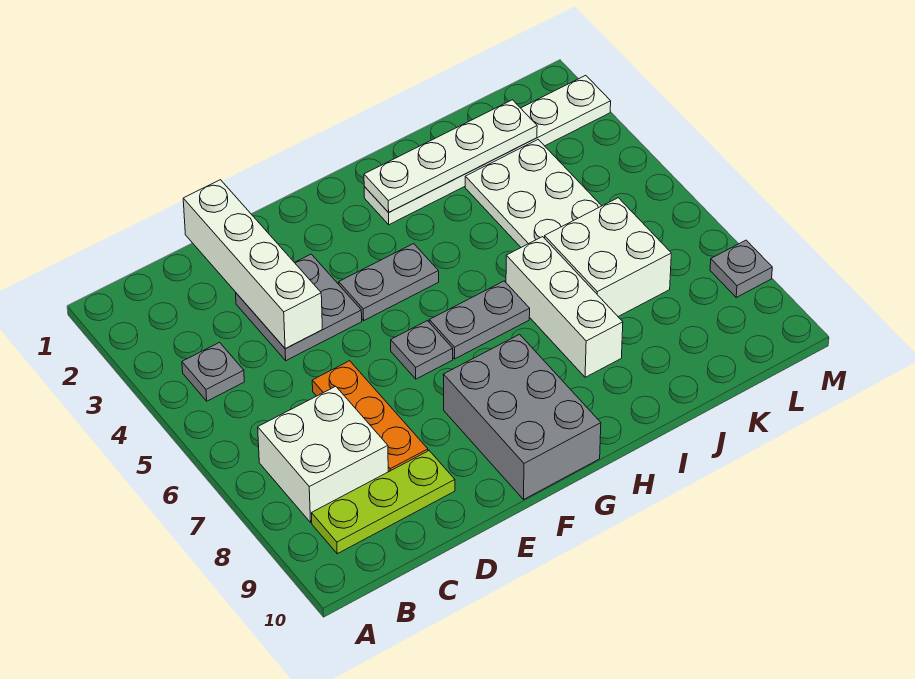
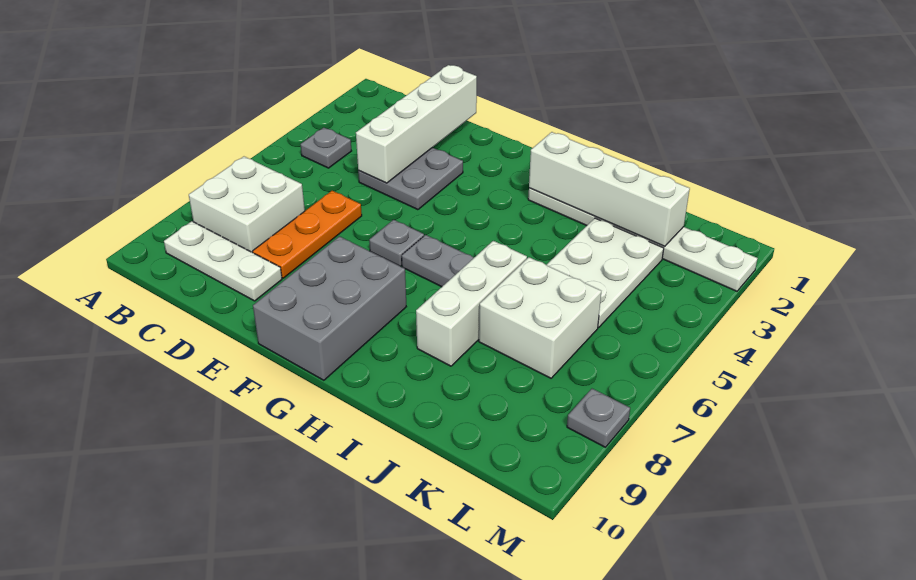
lime 1x3 plate [311,451,455,554] -> white 1x3 plate [164,221,282,301]
grey 1x2 plate [339,244,439,321] -> none
white 1x4 plate [364,100,537,212] -> white 1x4 brick [529,132,690,246]

